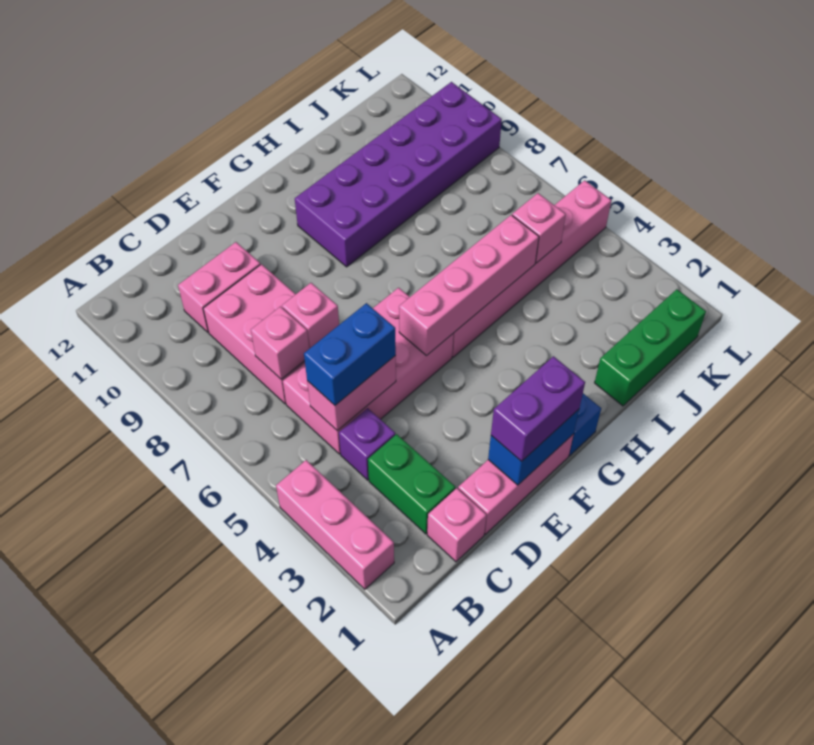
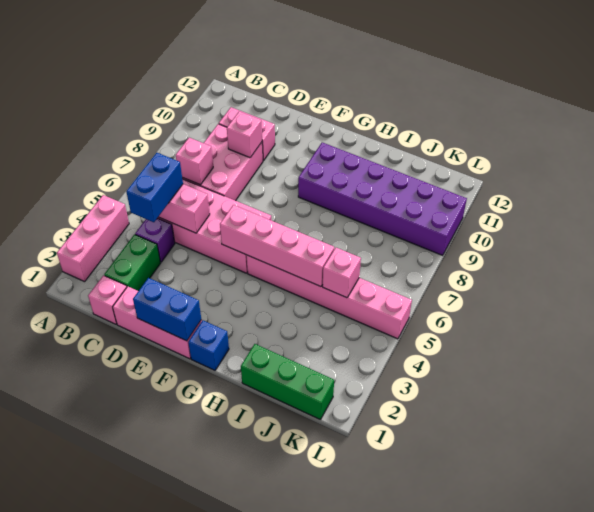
blue 1x2 brick [304,303,396,405] -> blue 1x2 brick turned to [126,153,183,222]
pink 1x1 brick [282,283,339,349] -> pink 1x1 brick moved to [227,111,262,158]
purple 1x2 brick [491,356,585,461] -> none

